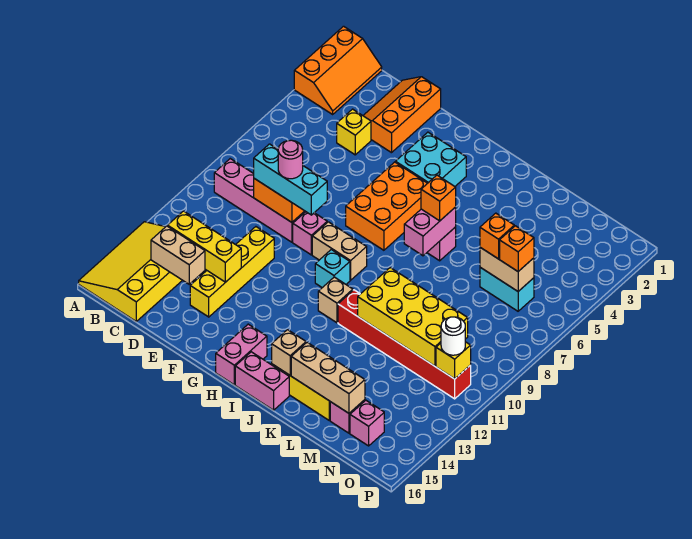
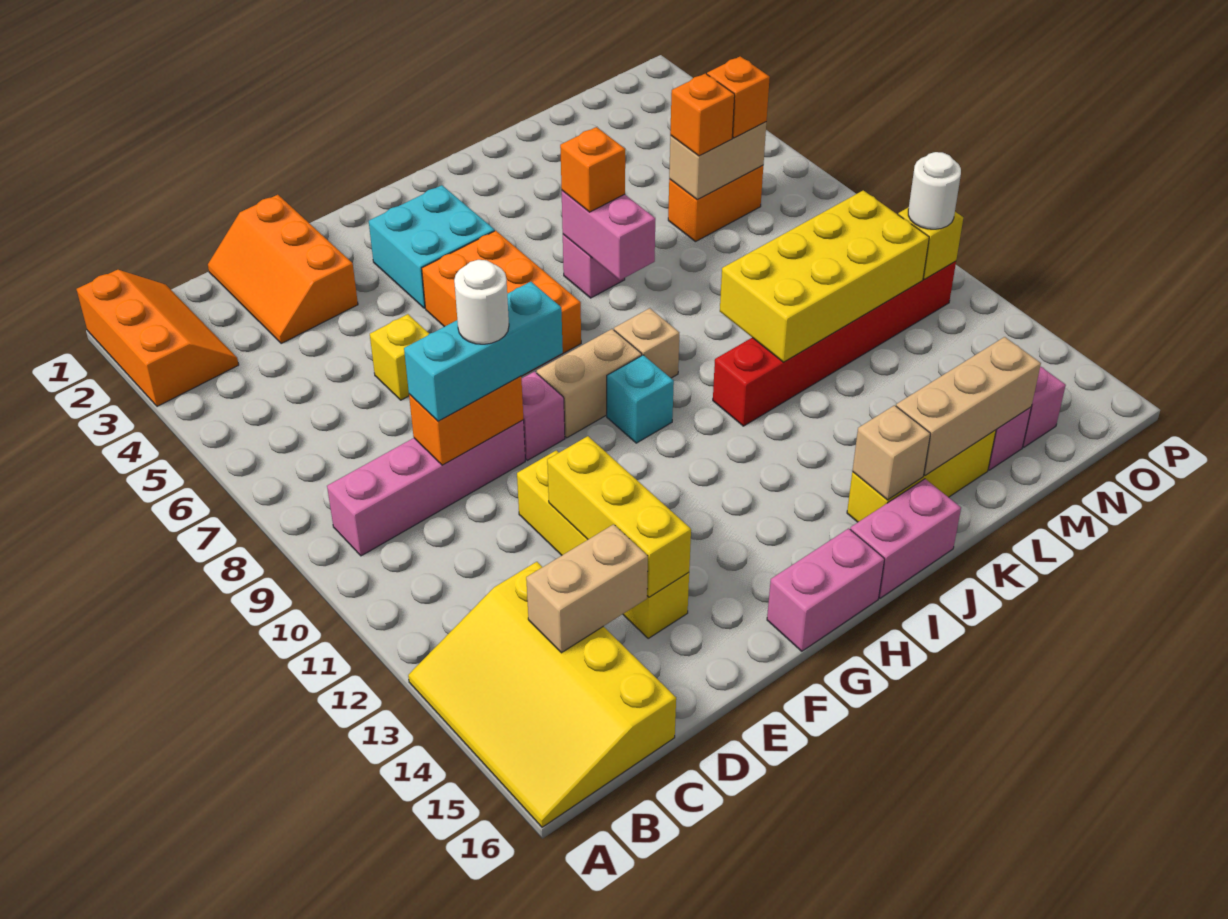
yellow 1x3 brick [168,211,241,282] -> yellow 1x3 brick turned to [547,436,691,597]
yellow 1x1 brick [337,109,371,155] -> yellow 1x1 brick moved to [370,314,429,400]
pink 1x1 round brick [278,140,303,179] -> white 1x1 round brick [454,260,509,344]
pink 1x2 brick [216,324,267,385] -> pink 1x2 brick turned to [767,528,885,651]
tan 1x1 brick [318,277,353,323] -> tan 1x1 brick moved to [614,308,679,378]
cyan 1x2 brick [480,267,534,311] -> orange 1x2 brick [668,165,763,241]

